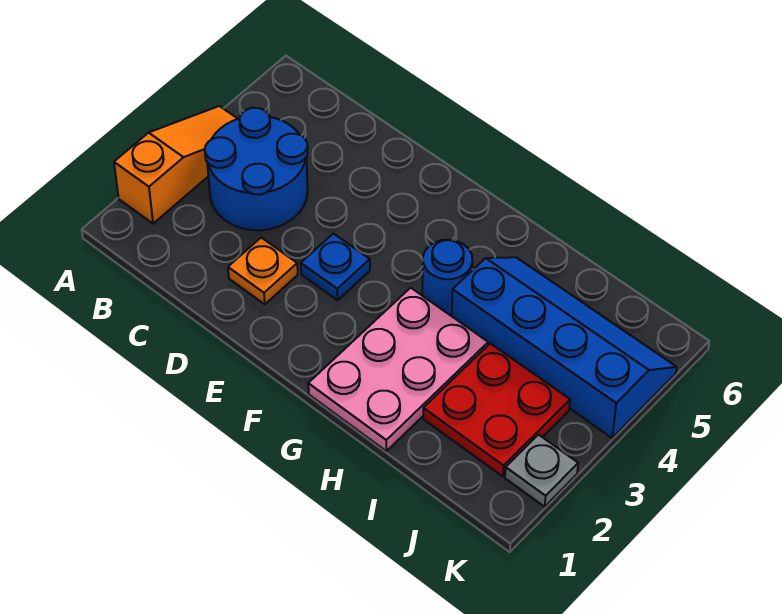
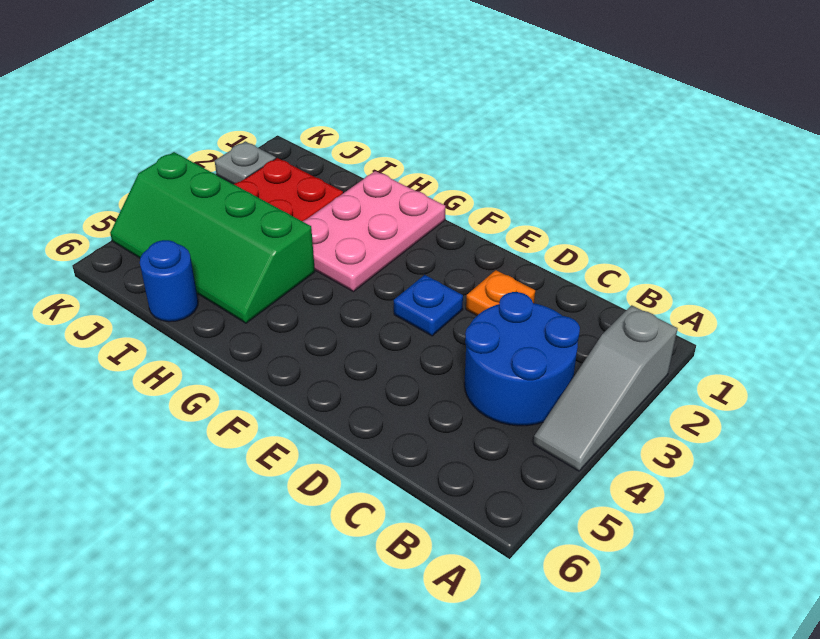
orange 1x3 slope [114,106,238,224] -> grey 1x3 slope [533,305,678,471]
blue 1x1 round brick [422,240,473,315] -> blue 1x1 round brick moved to [140,240,198,322]
blue 2x4 slope [452,257,677,438] -> green 2x4 slope [110,152,315,323]

